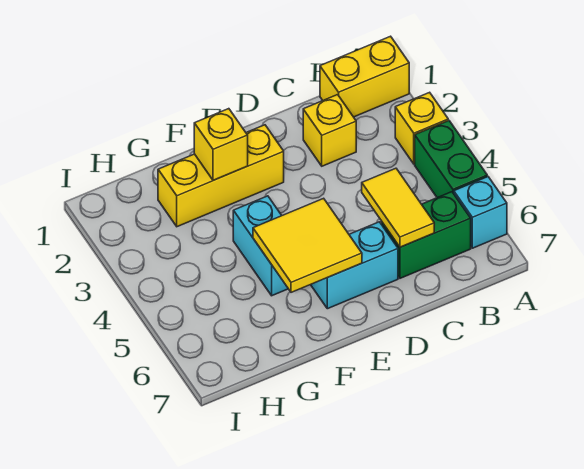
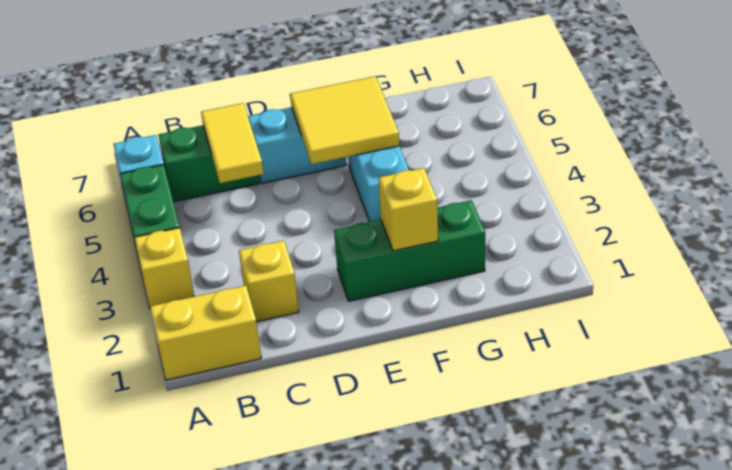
yellow 1x3 brick [158,125,284,227] -> green 1x3 brick [334,200,485,301]

